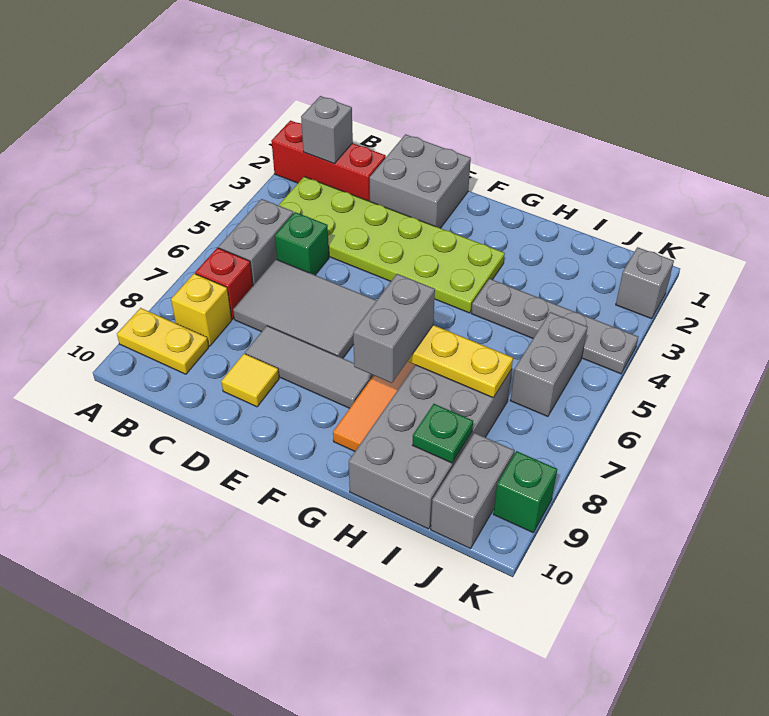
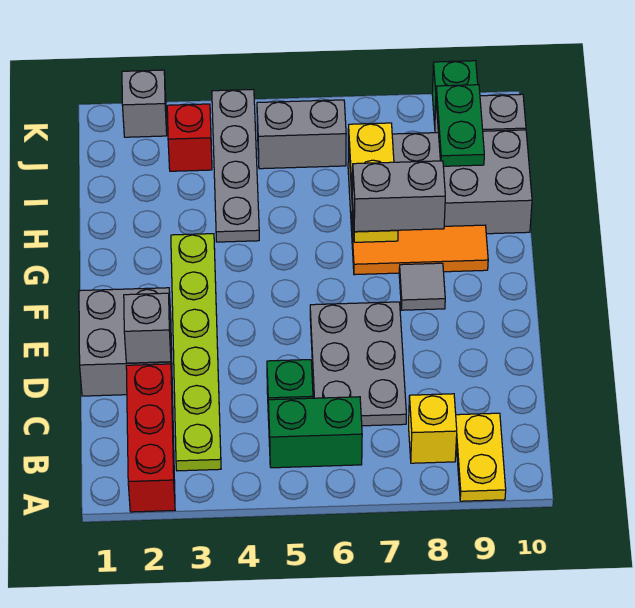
grey 1x1 brick [301,96,353,164] -> grey 1x1 brick moved to [124,293,171,363]
lime 2x6 plate [279,177,505,313] -> lime 1x6 plate [171,234,221,471]
grey 1x2 brick [219,199,294,285] -> green 1x2 brick [268,397,362,468]
red 1x1 brick [195,248,253,319] -> red 1x1 brick moved to [167,104,212,171]
grey 2x3 tile [233,259,377,358] -> grey 2x3 plate [310,302,406,426]
grey 1x3 tile [245,326,373,408] -> grey 1x1 tile [399,263,445,310]
yellow 1x1 tile [221,354,279,407] -> none
green 1x1 plate [413,404,473,463] -> green 1x2 plate [436,85,484,166]

